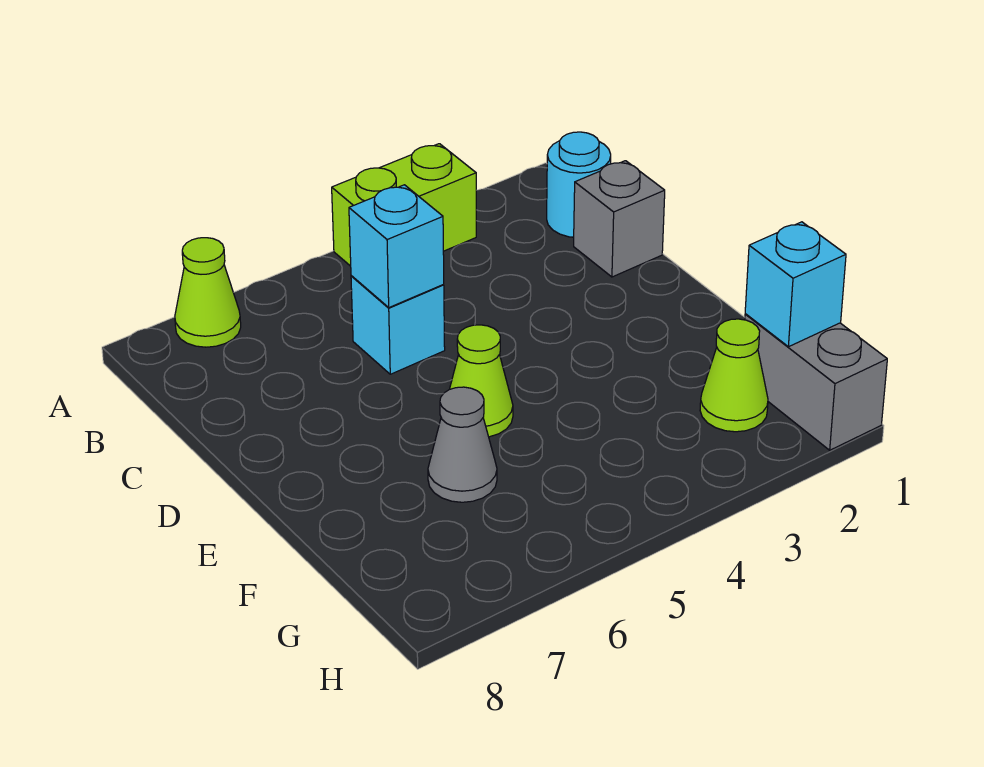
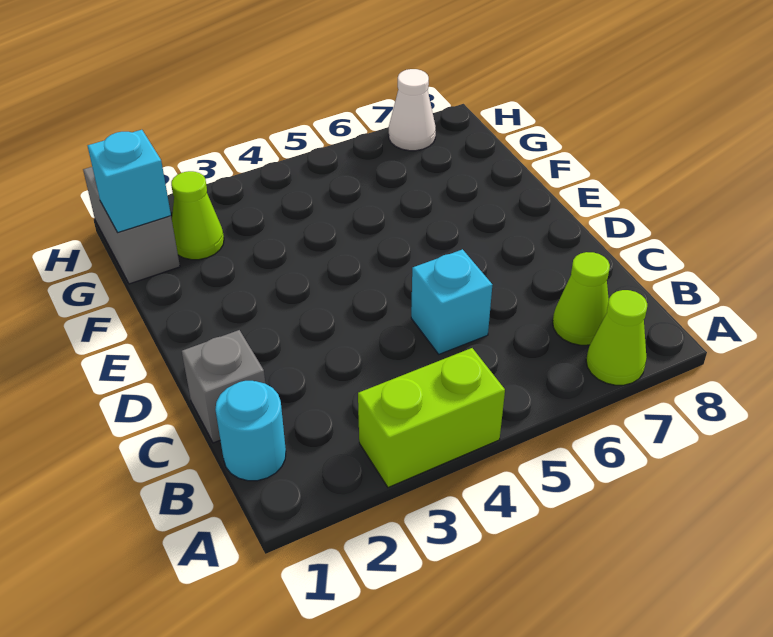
cyan 1x1 brick [349,185,444,307] -> none
lime 1x1 cone [450,325,513,437] -> lime 1x1 cone moved to [553,252,610,345]
grey 1x1 cone [428,387,497,502] -> none
none -> white 1x1 cone [389,69,436,151]

